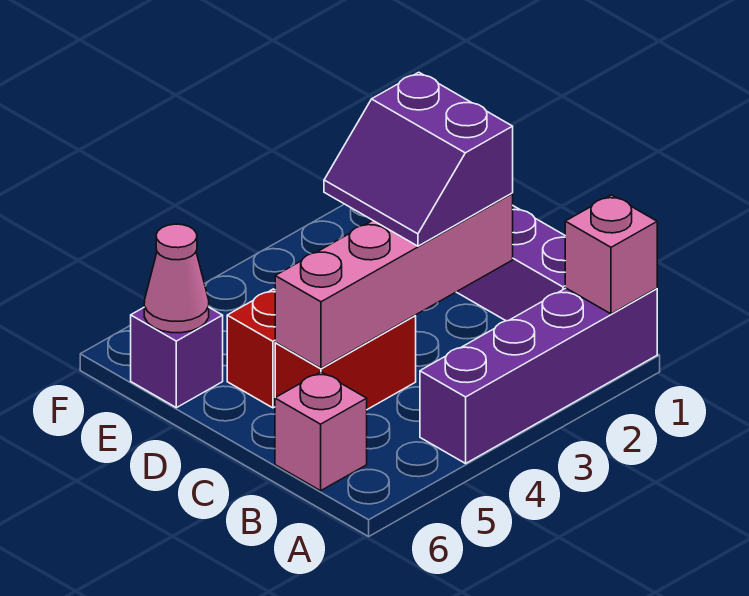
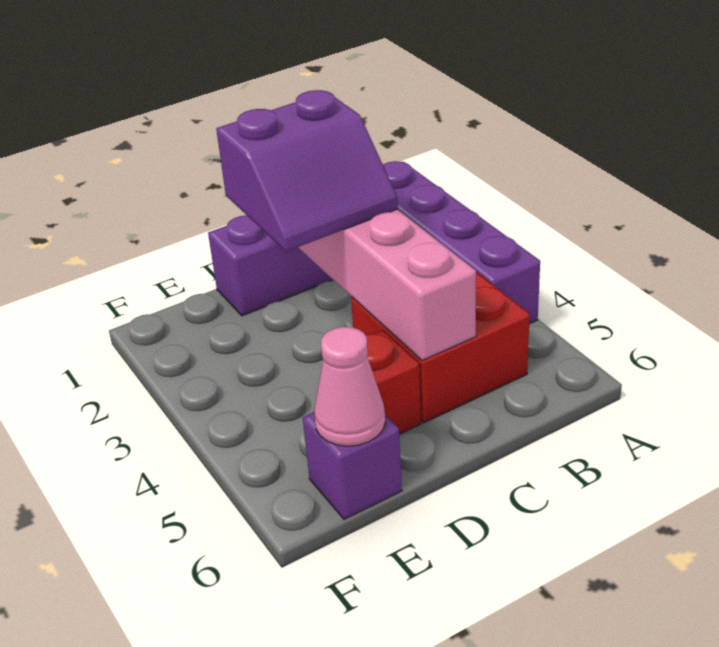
pink 1x1 brick [565,195,657,314] -> none
pink 1x1 brick [275,372,367,491] -> none
red 1x2 brick [275,316,416,409] -> red 2x2 brick [351,272,530,423]

